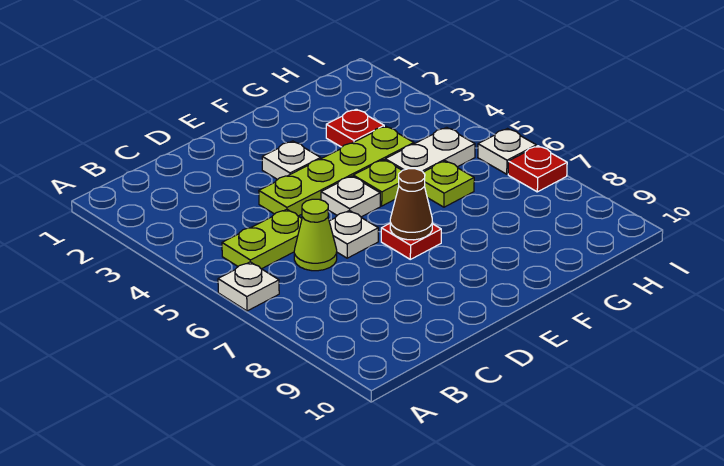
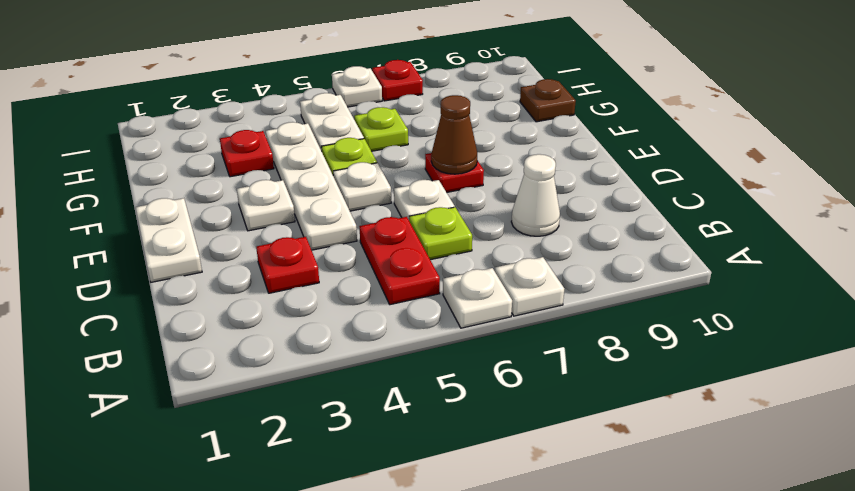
none -> white 1x1 plate [495,257,564,316]
lime 1x2 plate [222,209,302,269] -> red 1x2 plate [359,217,440,305]
none -> red 1x1 plate [256,237,319,293]
lime 1x1 cone [294,199,337,271] -> lime 1x1 plate [409,207,472,260]
none -> white 1x1 cone [511,154,560,236]
none -> white 1x2 plate [135,198,202,282]
lime 1x4 plate [259,126,414,216] -> white 1x4 plate [266,122,357,250]
none -> brown 1x1 plate [520,79,576,122]

